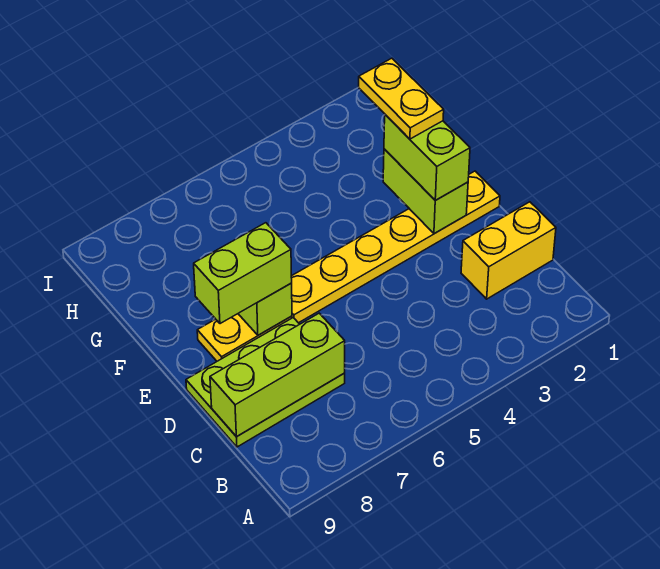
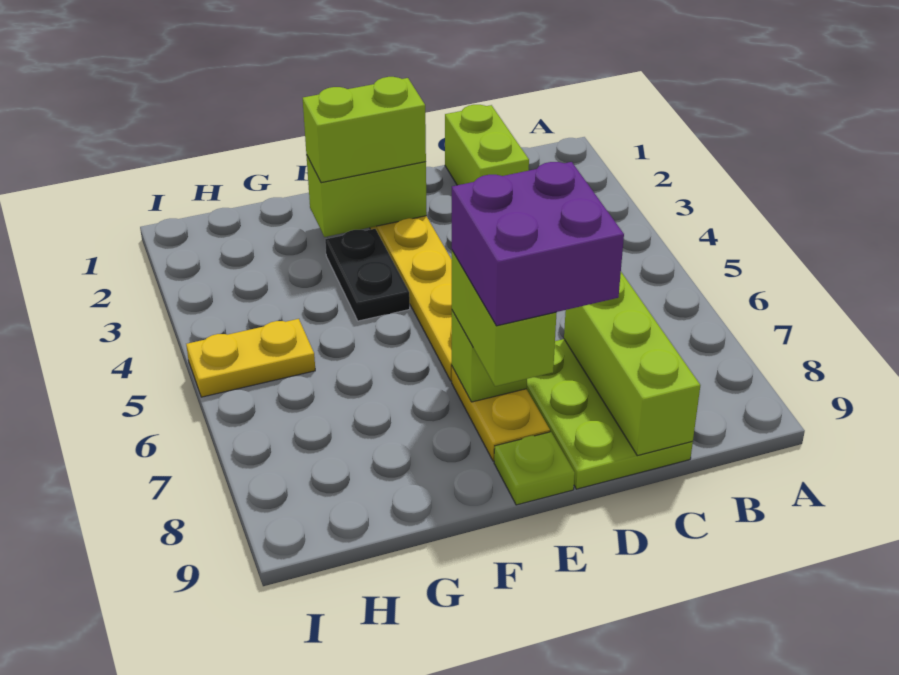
yellow 1x2 brick [461,202,556,299] -> lime 1x2 brick [445,105,529,185]
none -> purple 2x2 brick [452,162,624,326]
none -> lime 1x1 plate [494,432,575,505]
yellow 1x2 plate [359,58,444,139] -> yellow 1x2 plate moved to [186,319,315,397]
none -> black 1x2 plate [325,229,410,321]

